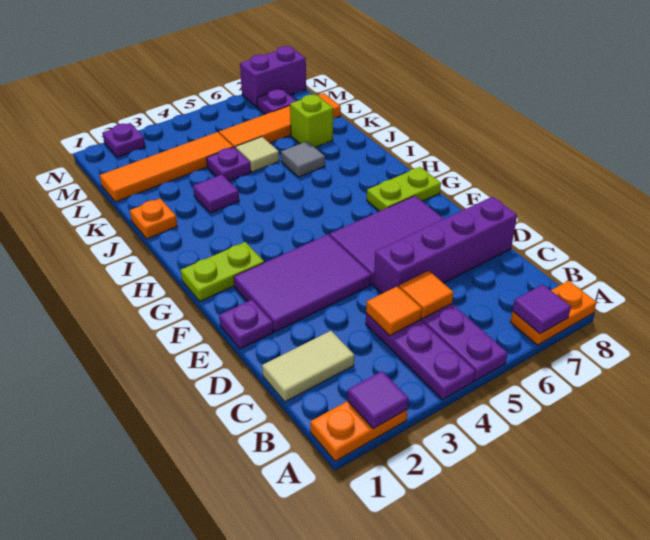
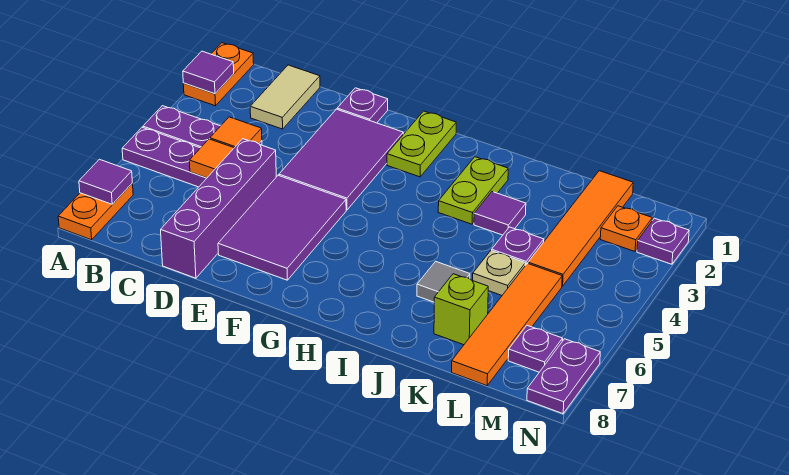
lime 1x2 plate [367,167,441,211] -> lime 1x2 plate moved to [438,157,508,224]
orange 1x1 plate [130,199,177,239] -> orange 1x1 plate moved to [600,206,652,251]
tan 1x1 tile [235,137,279,172] -> tan 1x1 plate [473,251,525,295]
purple 1x2 brick [240,46,306,107] -> purple 1x2 plate [527,339,600,414]

